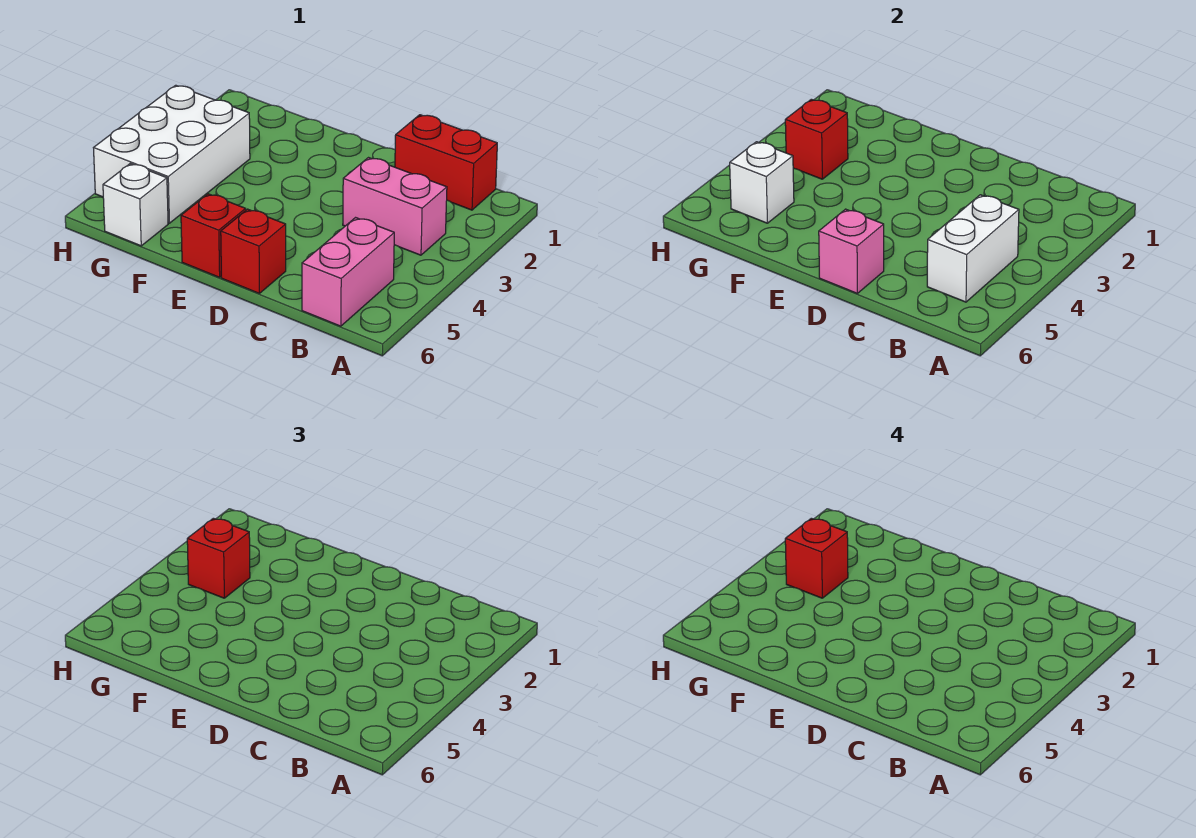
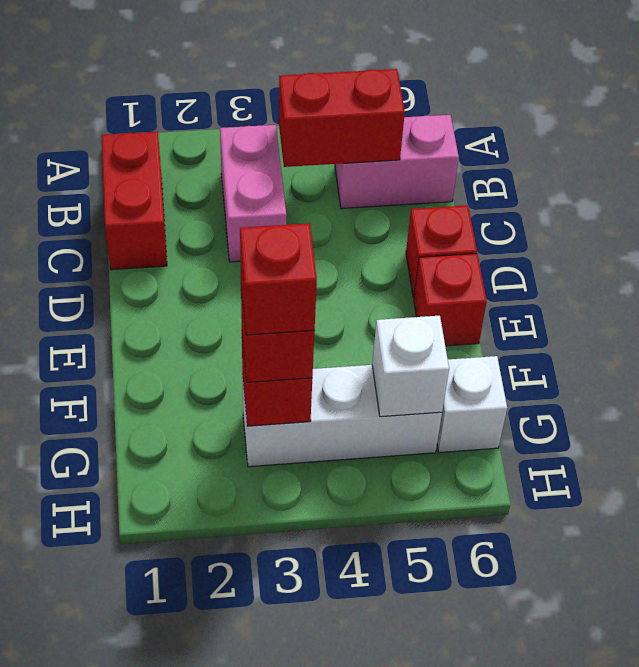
white 1x2 brick [927,195,1019,302] -> red 1x2 brick [279,69,405,167]
pink 1x1 brick [819,209,884,293] -> none
white 2x3 brick [94,85,250,223] -> white 1x3 brick [242,365,442,467]

